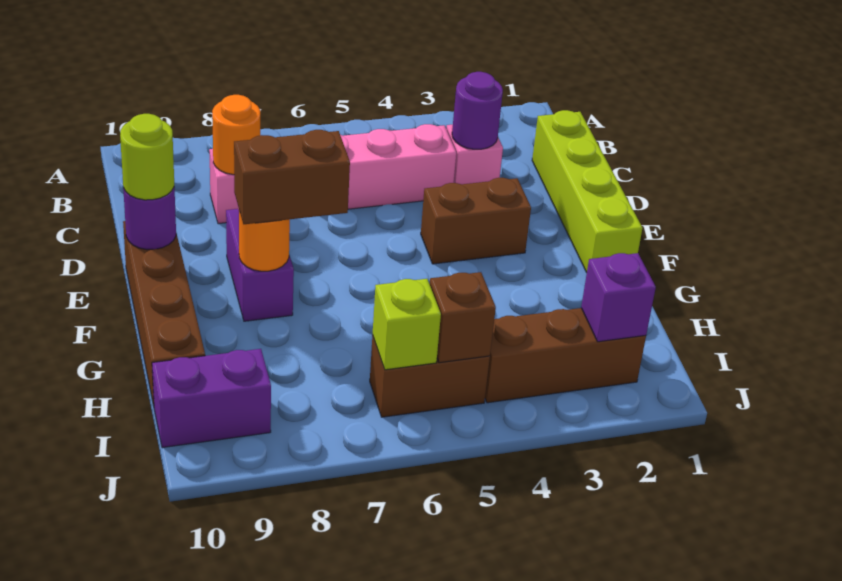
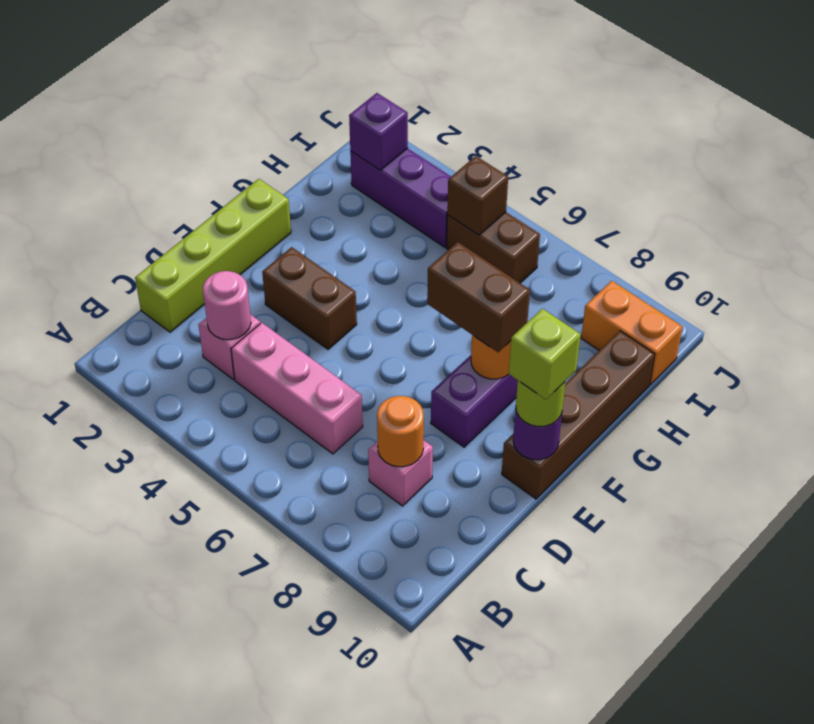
purple 1x1 round brick [452,72,503,149] -> pink 1x1 round brick [203,271,251,340]
brown 1x3 brick [485,308,646,403] -> purple 1x3 brick [350,148,451,247]
lime 1x1 brick [373,279,441,370] -> lime 1x1 brick moved to [509,309,581,399]
purple 1x2 brick [152,349,271,448] -> orange 1x2 brick [581,281,682,385]

